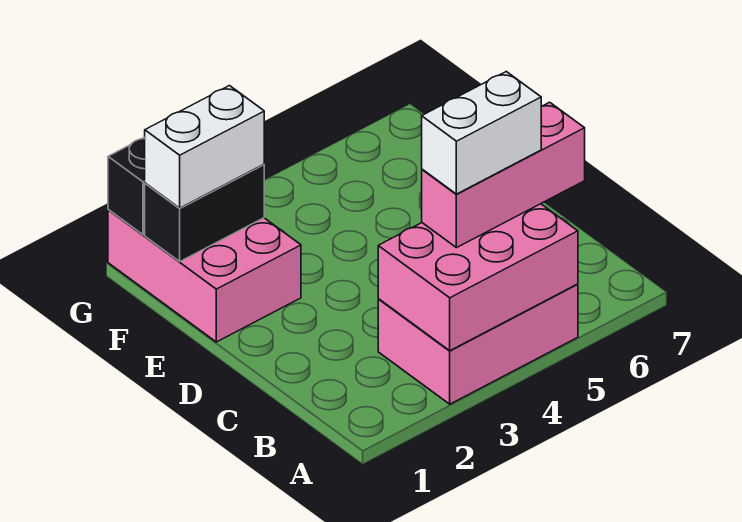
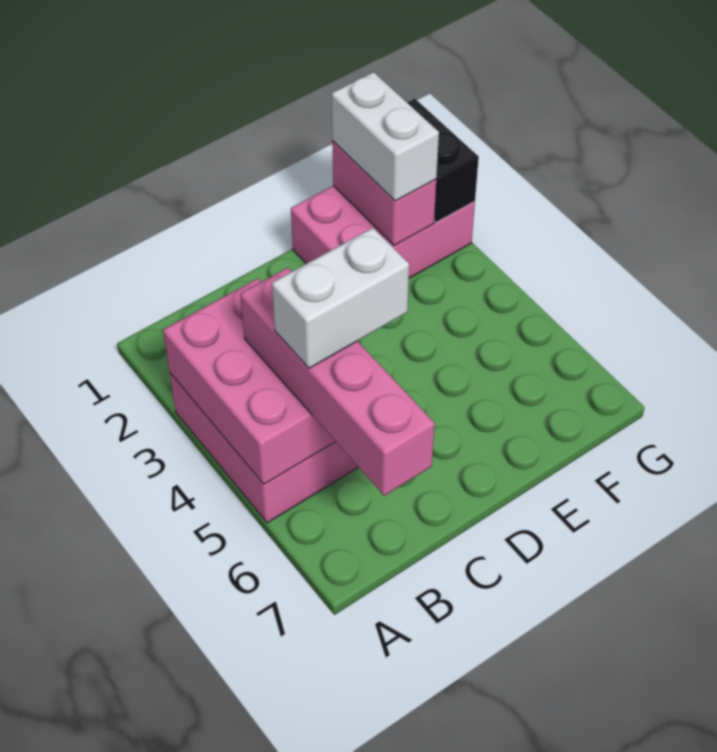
pink 1x3 brick [422,102,585,248] -> pink 1x4 brick [240,268,435,496]
white 1x2 brick [422,72,541,194] -> white 1x2 brick turned to [272,228,409,368]
black 1x2 brick [145,164,264,261] -> pink 1x2 brick [332,141,436,245]

